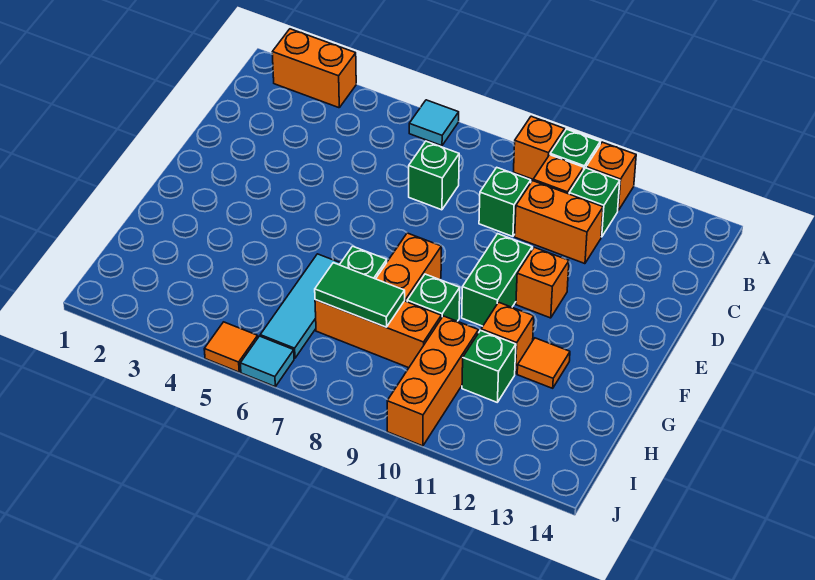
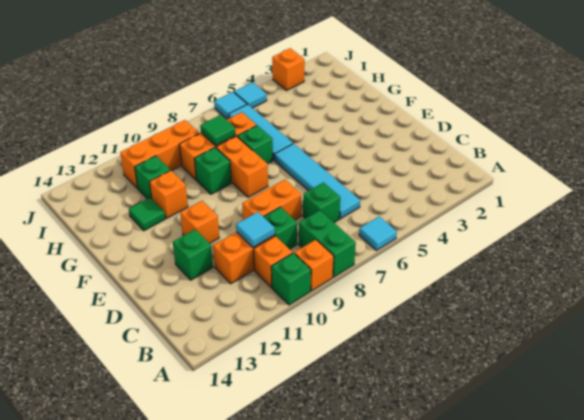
orange 1x2 brick [272,29,356,108] -> orange 1x2 brick moved to [242,179,301,220]
orange 1x1 brick [586,142,636,210] -> orange 1x1 brick moved to [272,48,305,90]
green 1x1 brick [569,168,620,237] -> green 1x1 brick moved to [173,229,213,280]
none -> cyan 1x4 tile [274,144,360,219]
none -> cyan 1x1 tile [236,212,275,247]
green 1x2 brick [462,234,532,326] -> green 1x2 brick moved to [299,210,356,277]
orange 1x1 tile [517,338,570,388] -> green 1x1 tile [129,198,166,231]
green 1x2 tile [315,263,405,327] -> green 1x1 tile [200,115,236,146]
orange 1x3 brick [387,316,478,446] -> orange 1x3 brick turned to [120,120,199,188]
orange 1x1 tile [204,322,258,372] -> cyan 1x1 tile [234,82,267,108]

